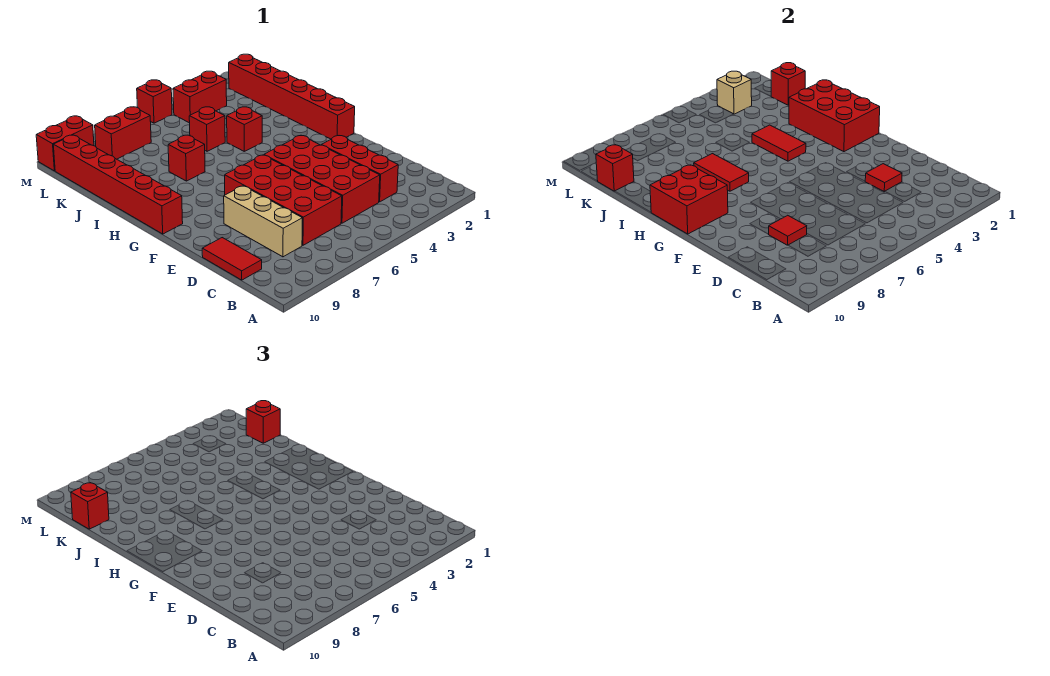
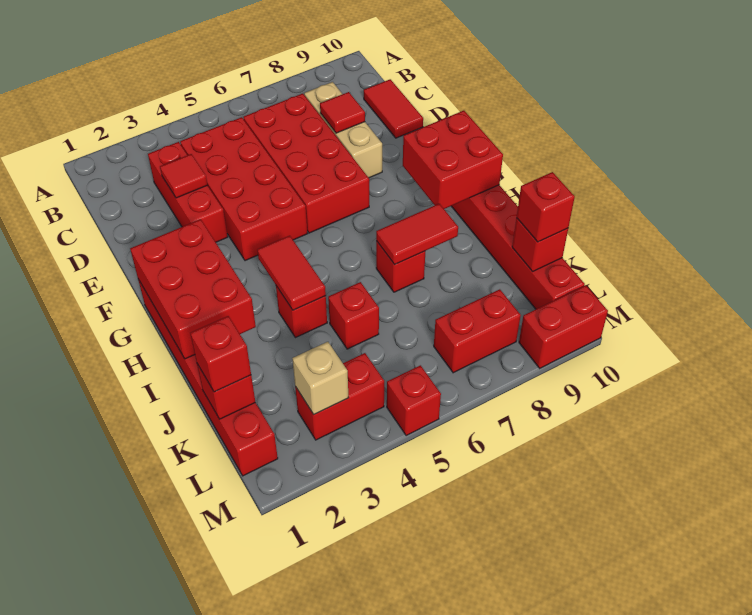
red 1x2 tile [694,154,749,191] -> red 1x2 tile turned to [376,204,458,265]

